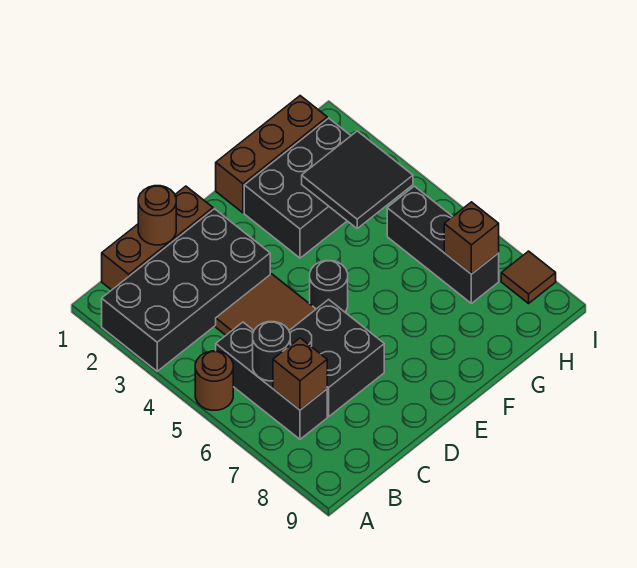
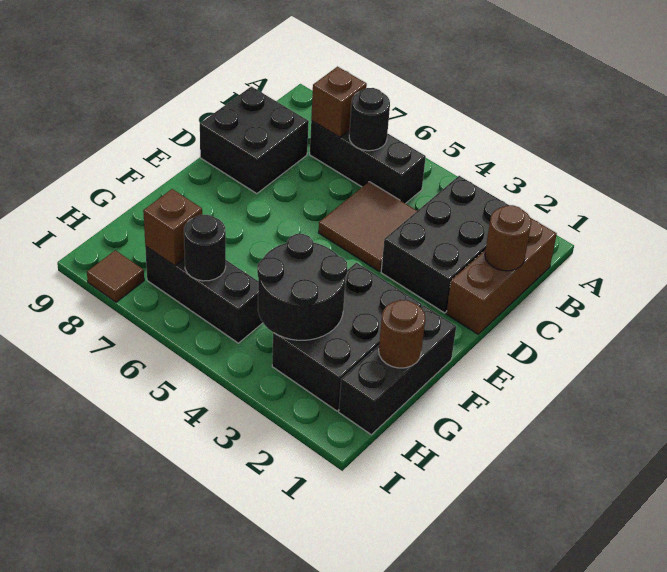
black 2x4 brick [102,209,270,371] -> black 2x3 brick [381,176,509,313]
brown 1x1 round brick [195,351,233,410] -> brown 1x1 round brick moved to [379,300,425,368]
black 2x2 brick [289,299,384,417] -> black 2x2 brick moved to [200,86,309,194]
black 1x1 round brick [310,261,348,312] -> black 1x1 round brick moved to [184,215,226,281]
brown 1x3 brick [216,96,327,213] -> black 1x3 brick [339,305,456,435]
black 2x2 tile [302,131,413,228] -> black 2x2 round brick [257,234,347,340]

